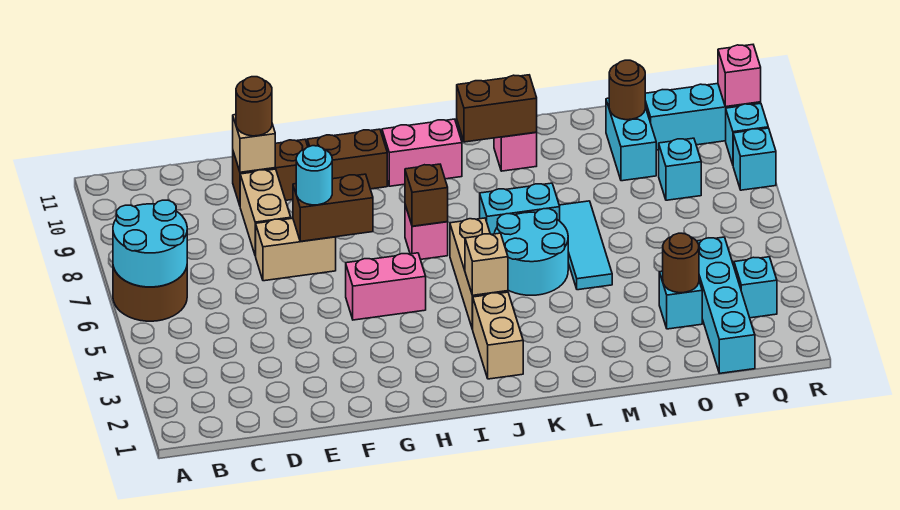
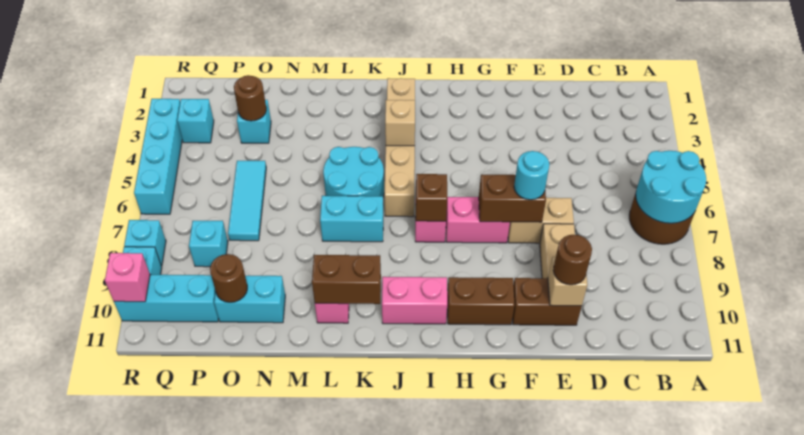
pink 1x2 brick [346,253,426,320] -> pink 1x2 brick moved to [446,197,510,243]
cyan 1x3 tile [559,201,612,290] -> cyan 1x3 tile moved to [228,161,266,241]
cyan 1x2 brick [606,98,656,181] -> cyan 1x2 brick turned to [214,276,285,323]
cyan 1x4 brick [697,237,755,373] -> cyan 1x4 brick moved to [134,99,182,214]

